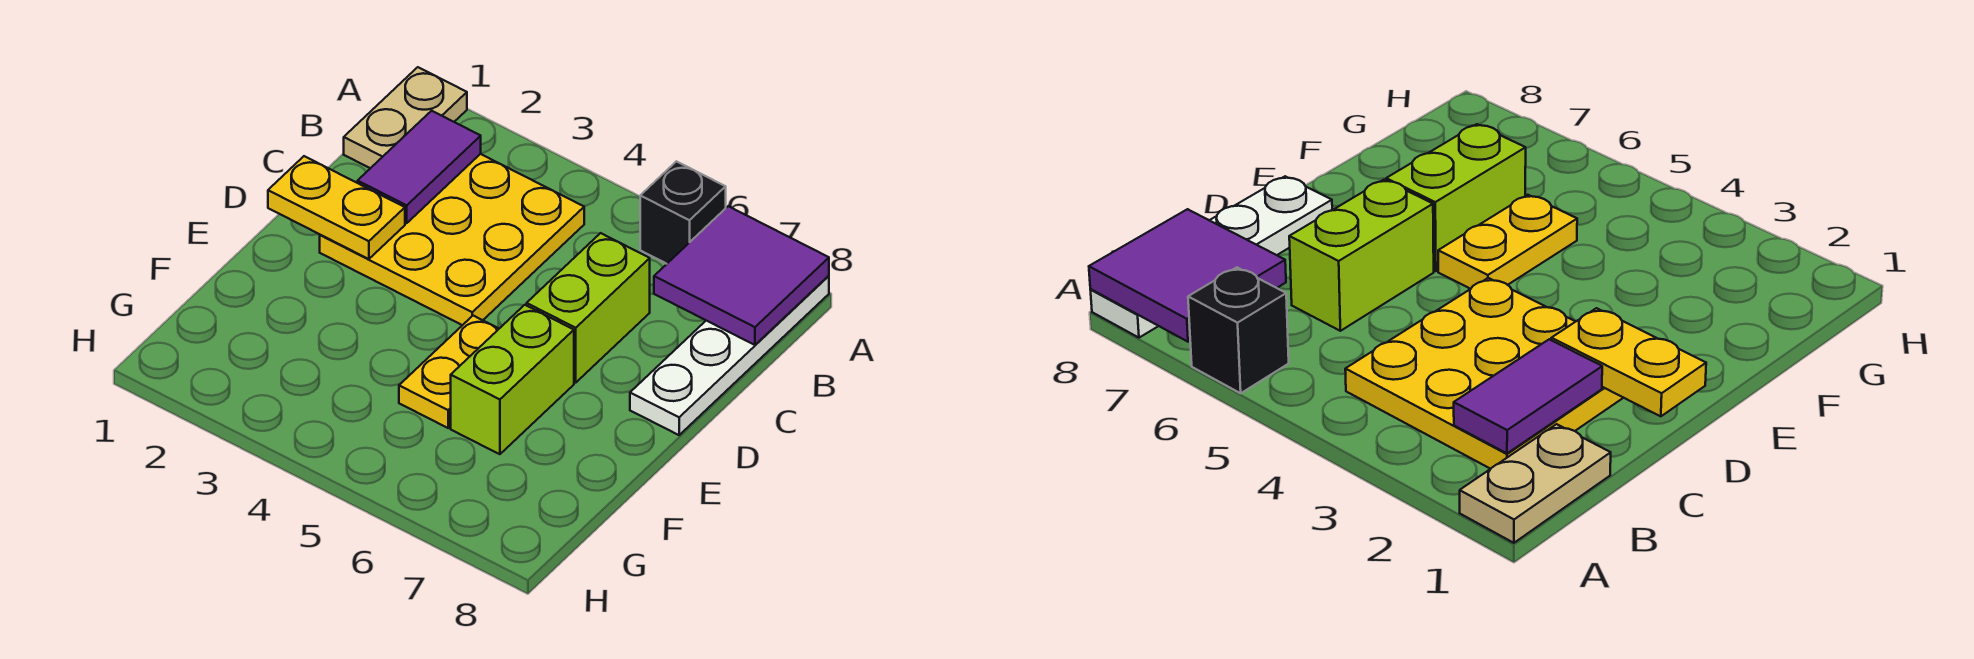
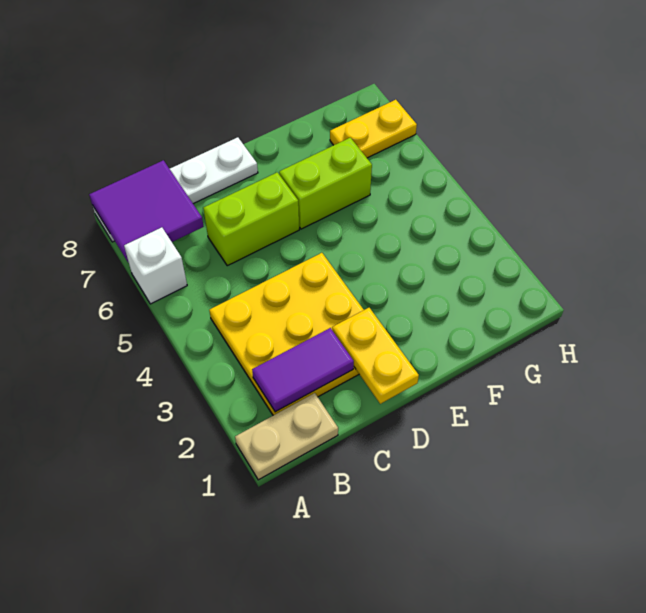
black 1x1 brick [640,161,726,264] -> white 1x1 brick [124,227,187,304]
yellow 1x2 plate [399,316,499,428] -> yellow 1x2 plate moved to [330,100,417,158]

